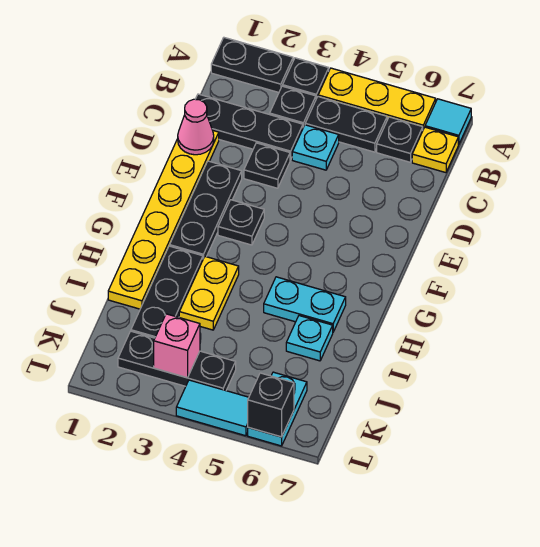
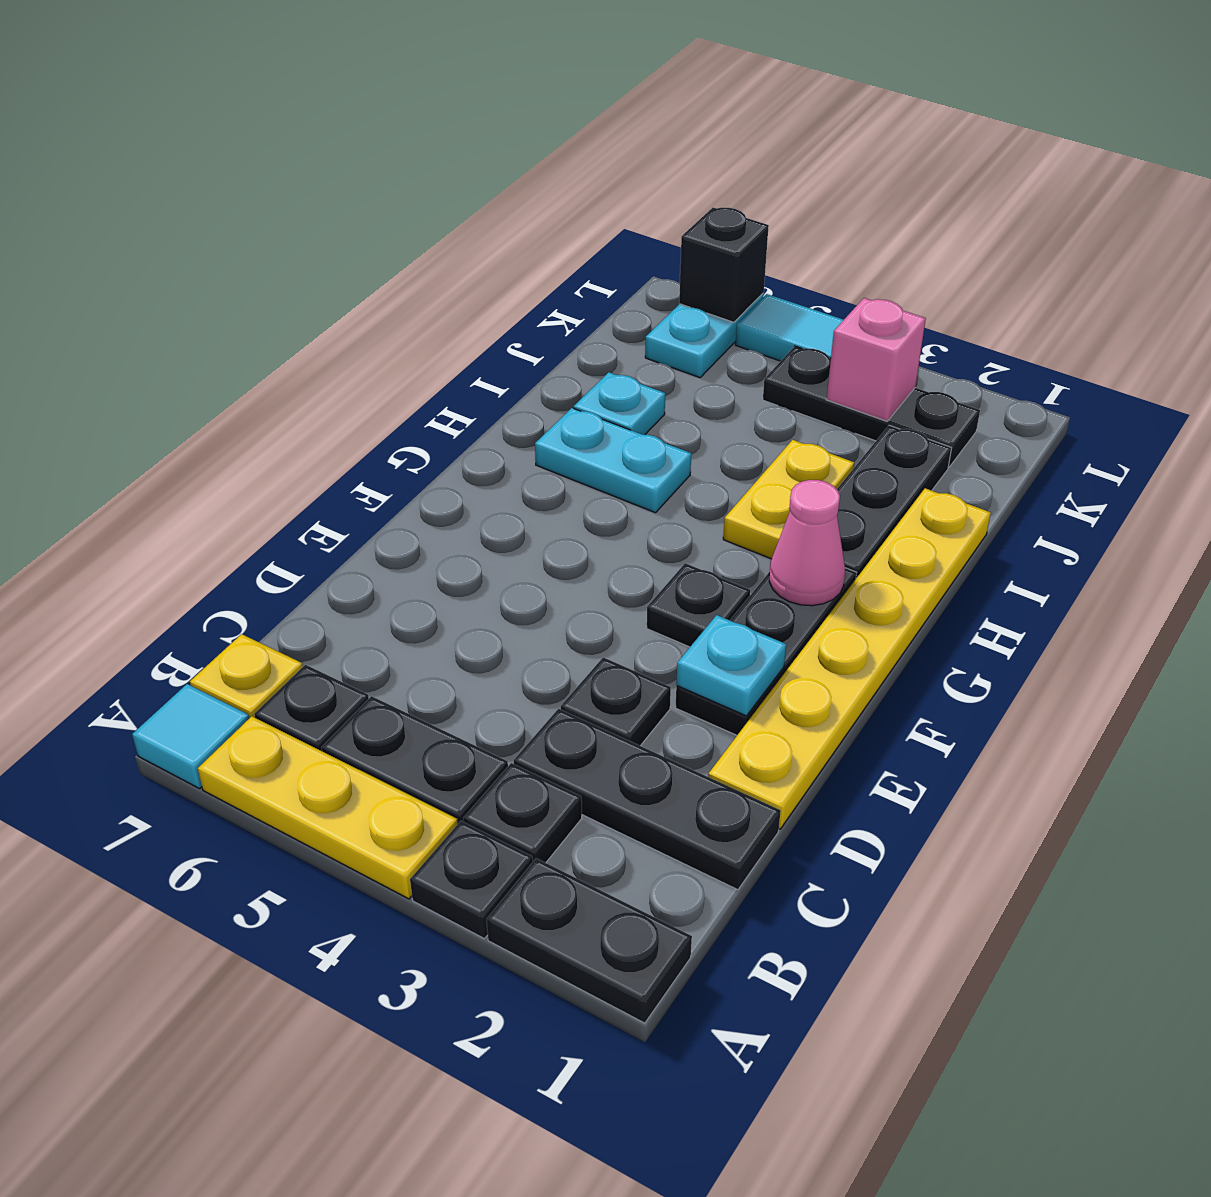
cyan 1x1 plate [292,125,339,170] -> cyan 1x1 plate moved to [676,615,786,716]
pink 1x1 cone [178,99,214,155] -> pink 1x1 cone moved to [769,480,845,606]

